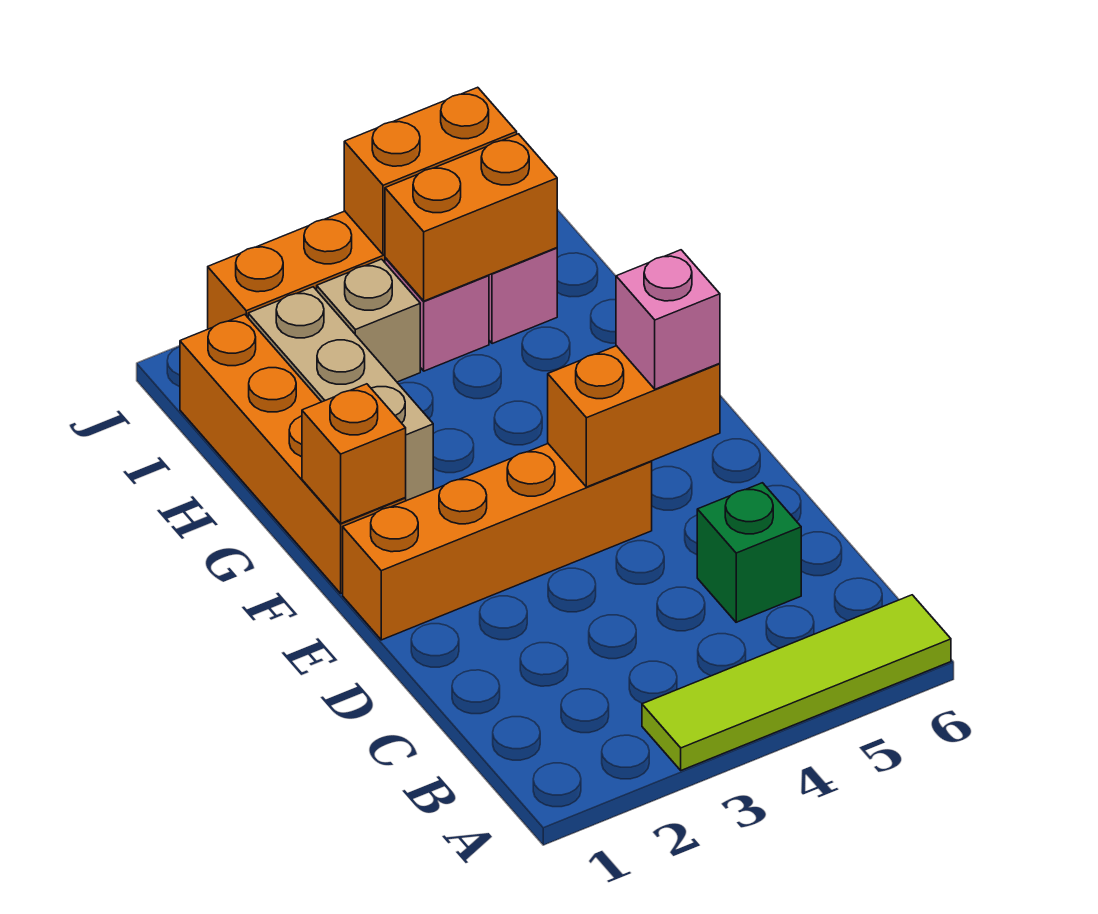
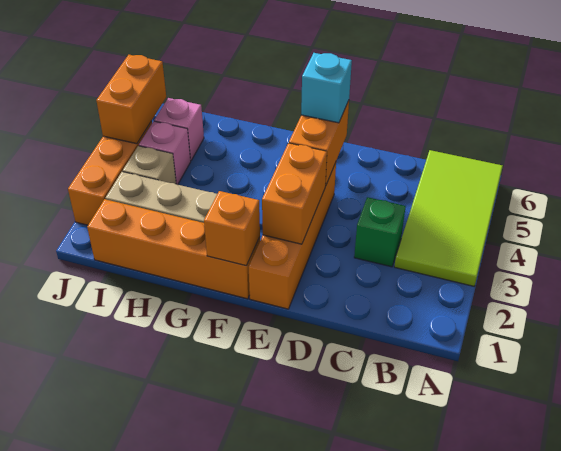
lime 1x4 tile [642,595,951,770] -> lime 2x4 tile [394,150,503,286]
green 1x1 brick [697,483,801,622] -> green 1x1 brick moved to [354,197,406,267]
pink 1x1 brick [616,250,720,389] -> cyan 1x1 brick [301,53,352,123]
orange 1x2 brick [385,134,557,301] -> orange 1x2 brick moved to [262,143,327,244]

